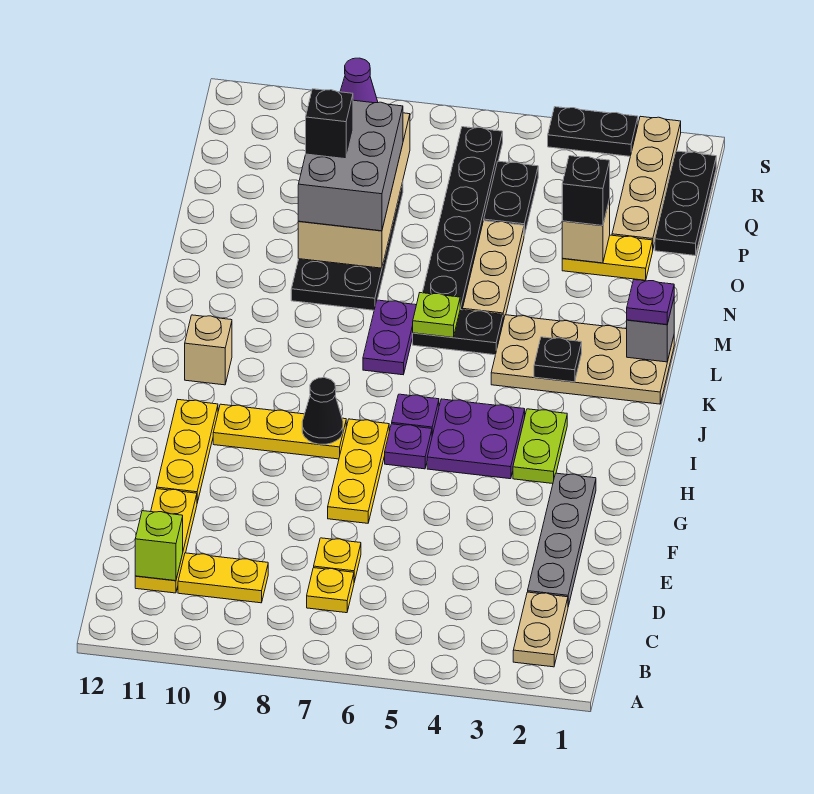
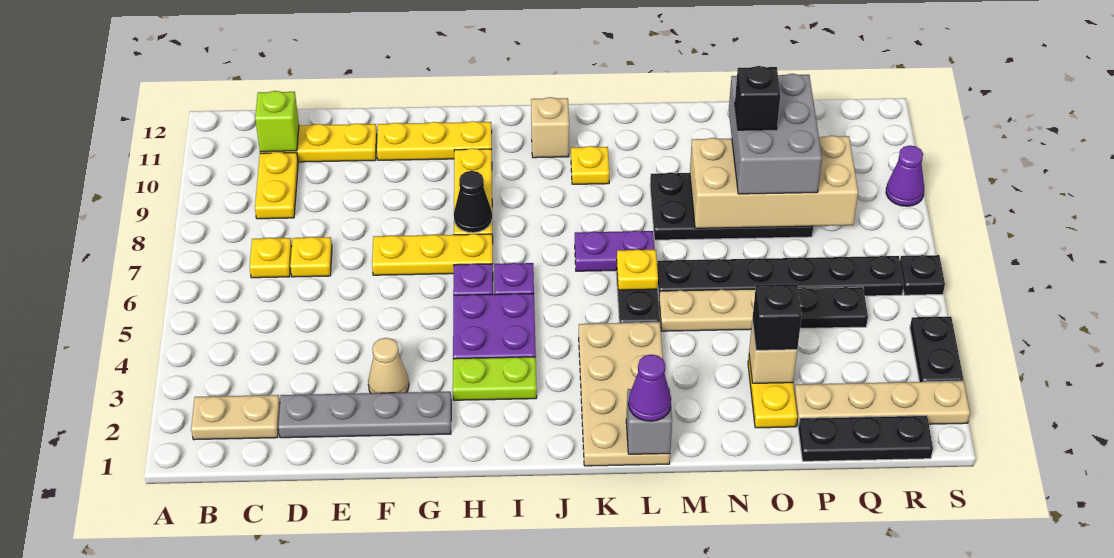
none -> tan 1x1 cone [368,338,409,393]
black 1x1 plate [534,337,582,382] -> black 1x1 plate moved to [900,255,945,295]
none -> yellow 1x1 plate [571,146,609,184]
purple 1x1 plate [627,280,674,325] -> purple 1x1 cone [629,354,671,421]
lime 1x1 plate [413,293,460,337] -> yellow 1x1 plate [617,249,658,290]
grey 2x3 brick [298,100,403,231] -> grey 2x3 brick turned to [729,74,822,194]

